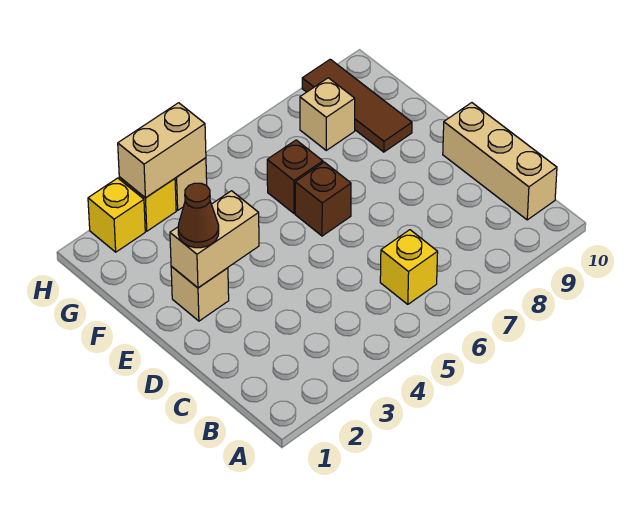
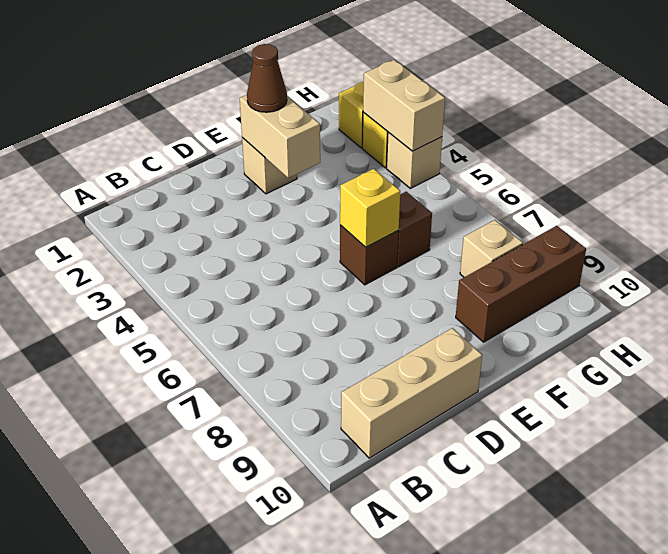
yellow 1x1 brick [380,230,438,304] -> yellow 1x1 brick moved to [340,169,400,247]
brown 1x3 tile [302,59,412,152] -> brown 1x3 brick [456,226,586,342]

